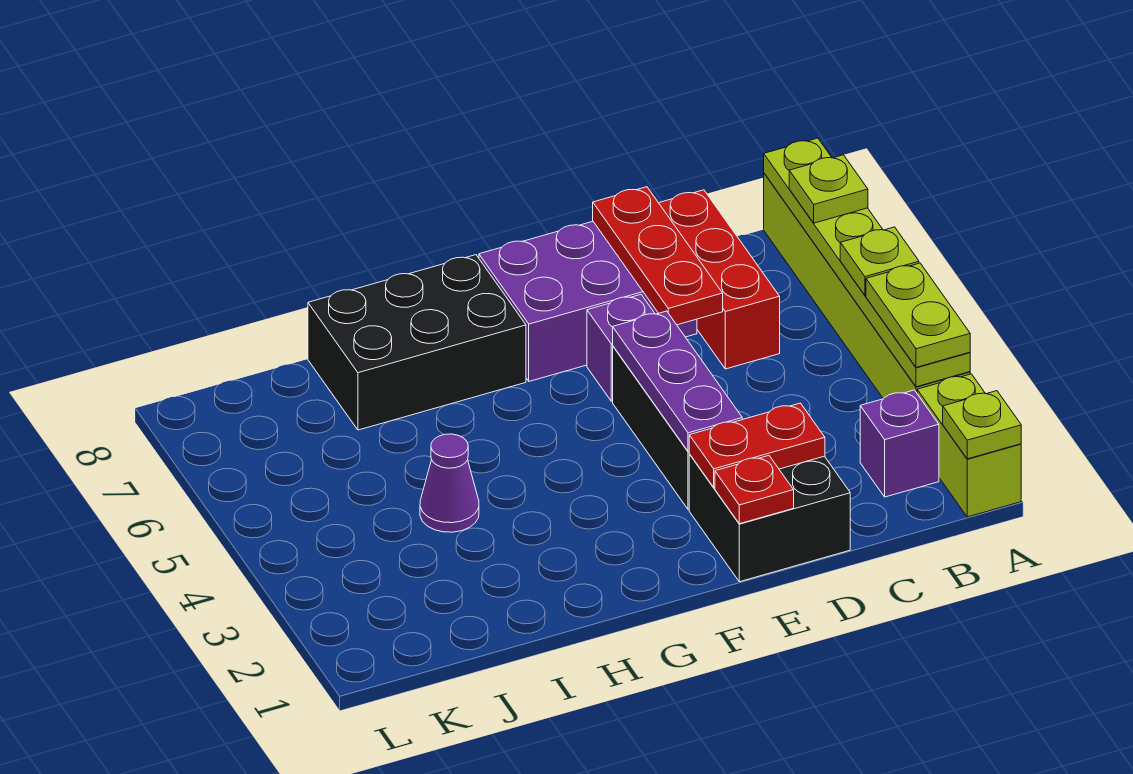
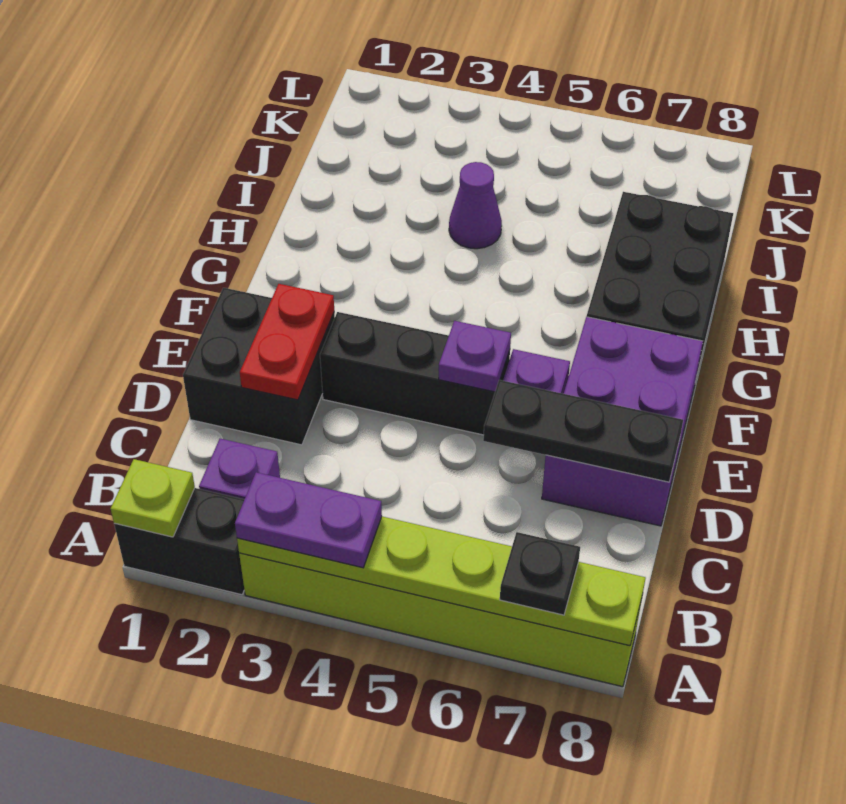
lime 1x2 brick [917,374,1021,517] -> black 1x2 brick [114,488,244,595]
lime 1x2 plate [866,263,970,367] -> purple 1x2 plate [235,472,382,568]
lime 1x1 plate [840,227,919,295] -> none
lime 1x1 plate [789,155,868,223] -> black 1x1 plate [500,532,580,615]
red 1x3 brick [659,190,780,369] -> none
red 1x3 plate [593,187,723,325] -> black 1x3 plate [483,380,683,482]
red 1x1 plate [715,456,794,524] -> none
purple 1x3 plate [613,311,742,452] -> purple 1x1 plate [439,321,511,392]

